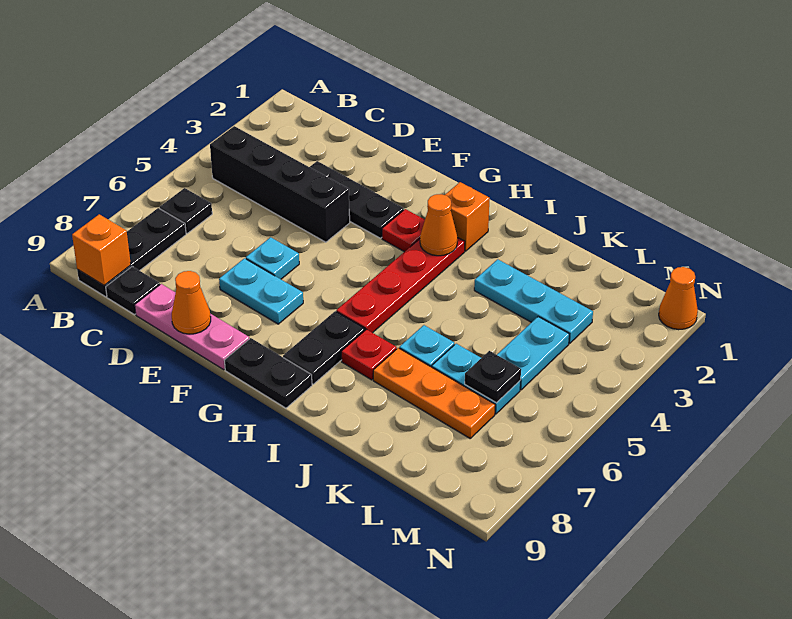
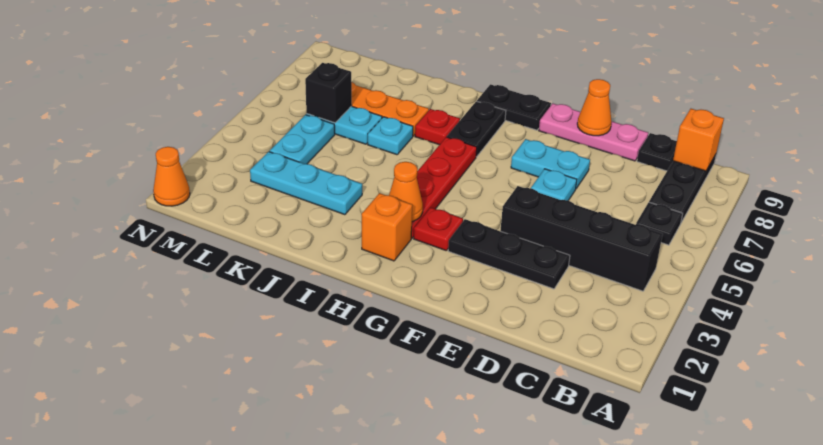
black 1x1 plate [465,351,521,403] -> black 1x1 brick [305,63,352,123]

